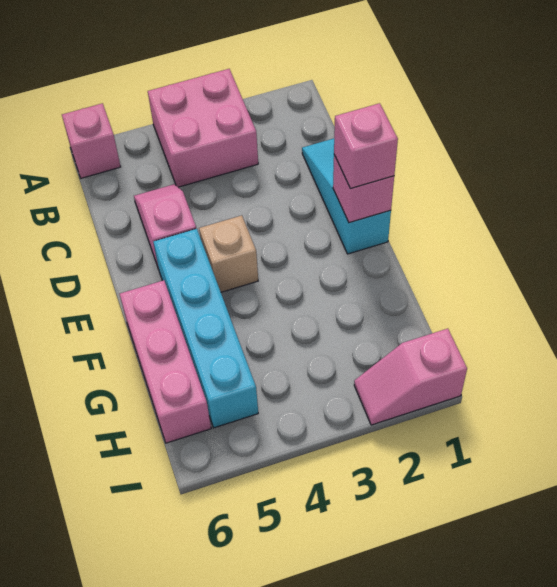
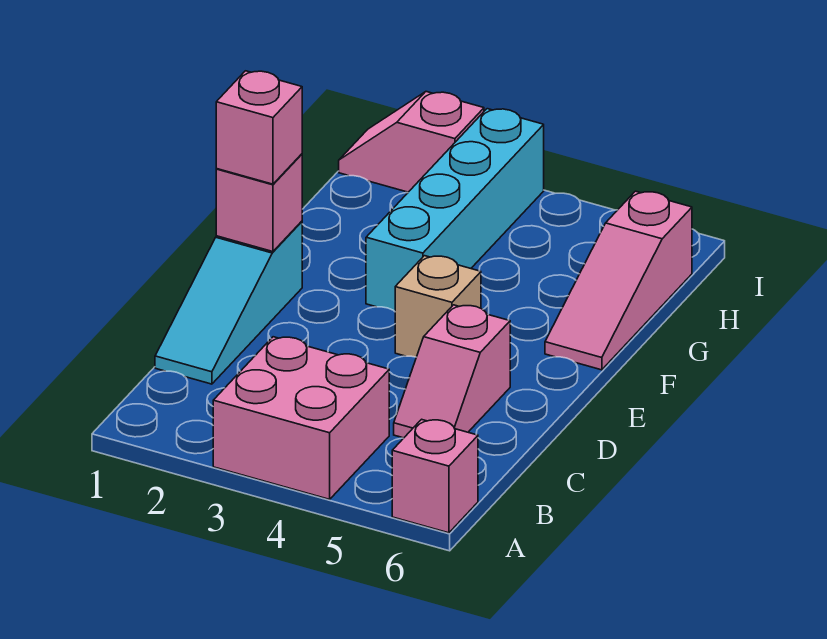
cyan 1x4 brick [153,229,258,428] -> cyan 1x4 brick moved to [366,109,544,311]
pink 1x3 brick [120,280,211,443] -> pink 1x3 slope [545,191,692,370]
pink 1x2 slope [354,329,467,425] -> pink 1x2 slope turned to [339,92,484,192]

